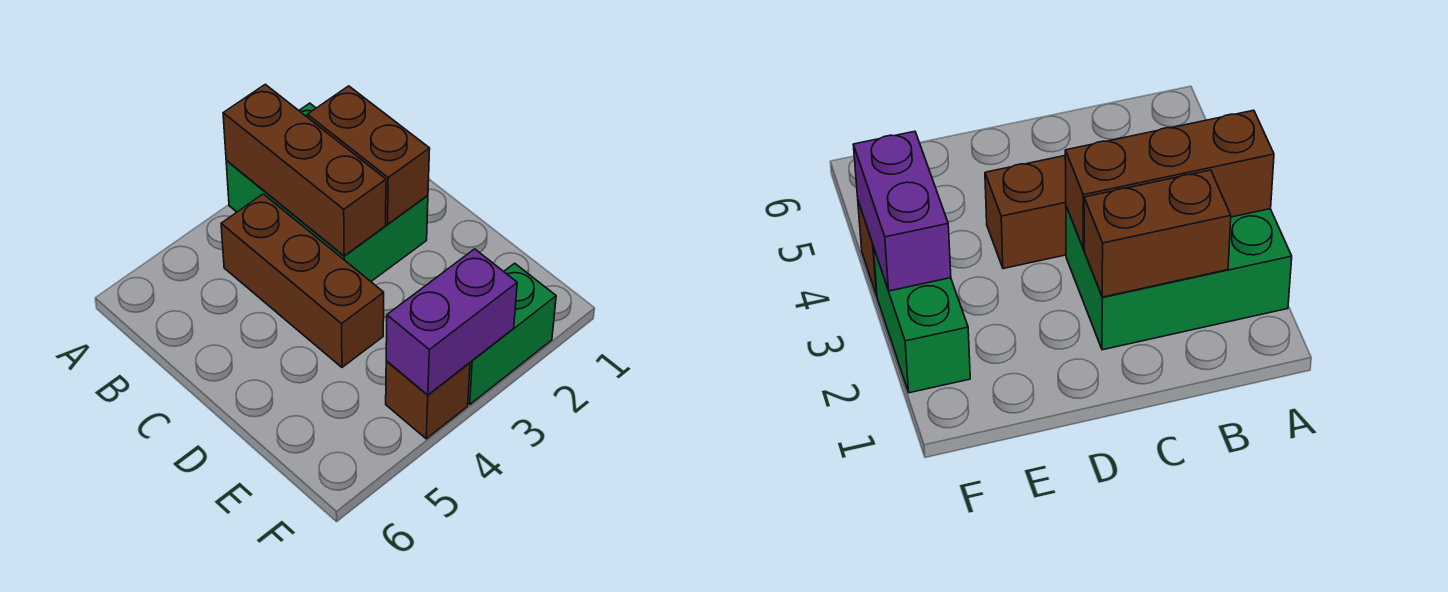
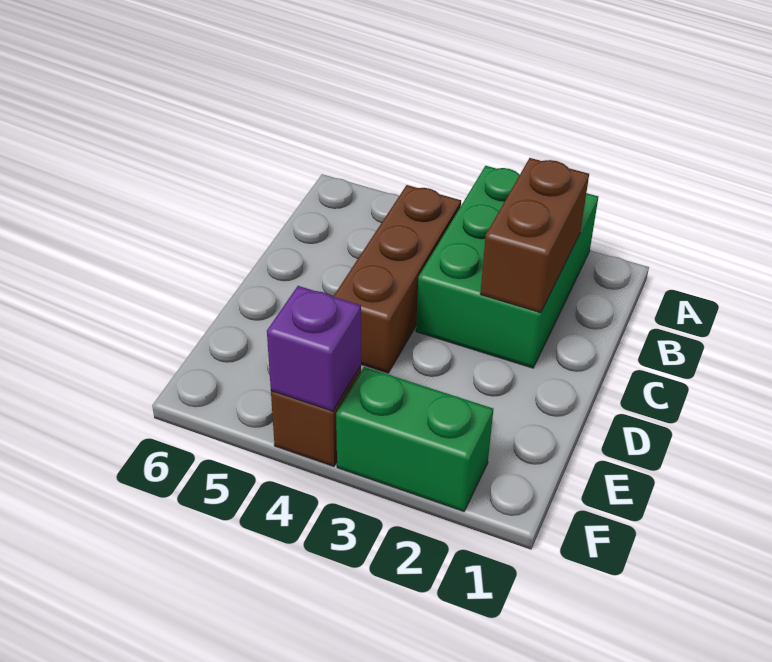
brown 1x3 brick [223,84,386,256] -> none
purple 1x2 brick [386,249,517,395] -> purple 1x1 brick [267,286,361,411]

